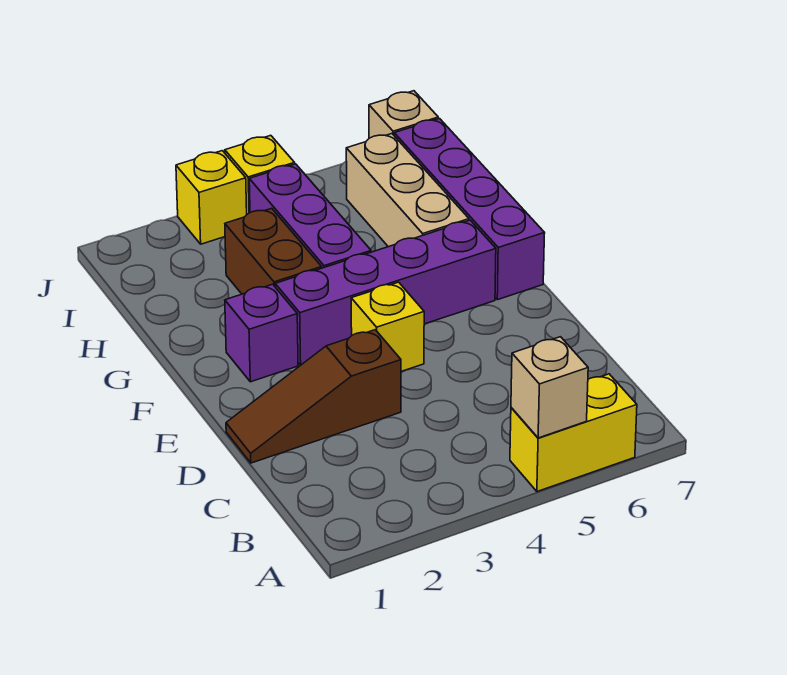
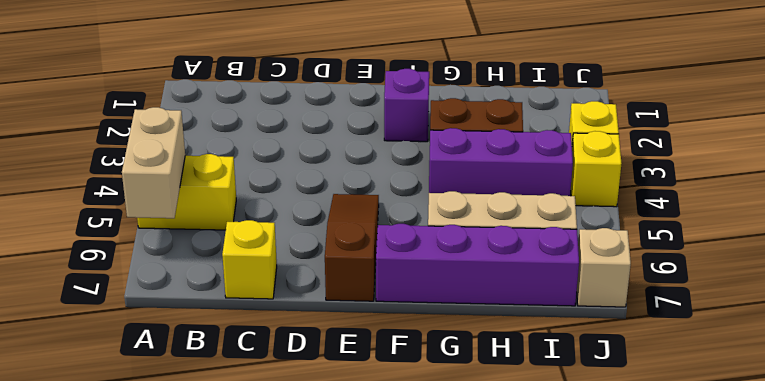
yellow 1x2 brick [510,374,637,492] -> yellow 1x2 brick turned to [137,154,236,230]
tan 1x1 brick [511,337,588,438] -> tan 1x2 brick [122,107,185,218]
brown 1x3 slope [226,330,401,463] -> brown 1x3 slope moved to [325,194,379,301]
yellow 1x1 brick [351,282,424,371] -> yellow 1x1 brick moved to [222,220,277,299]
purple 1x4 brick [275,220,496,365] -> none

